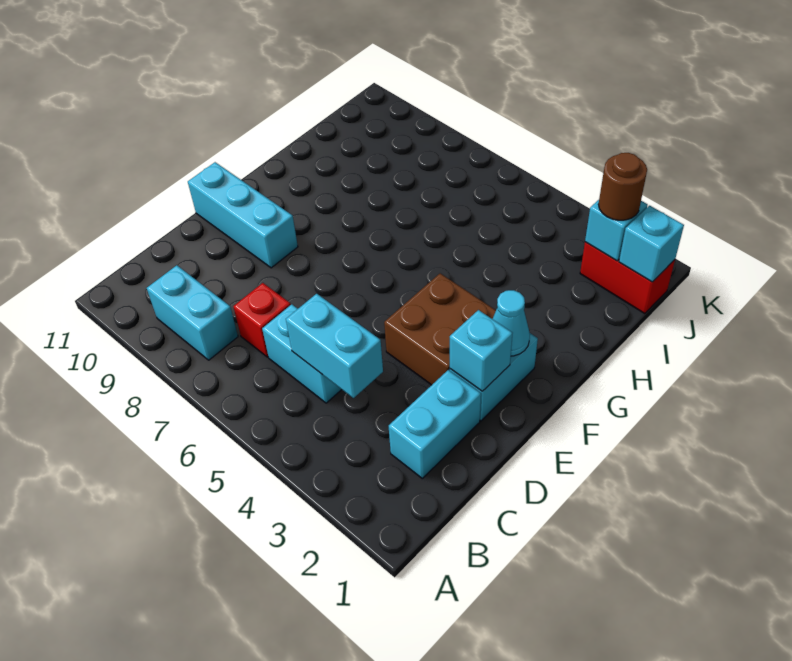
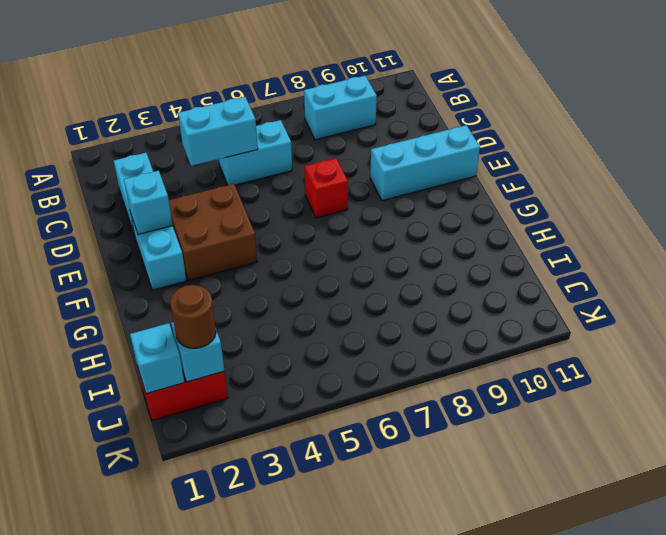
red 1x1 brick [233,283,291,357] -> red 1x1 brick moved to [304,158,348,218]
cyan 1x1 cone [493,290,530,356] -> none

